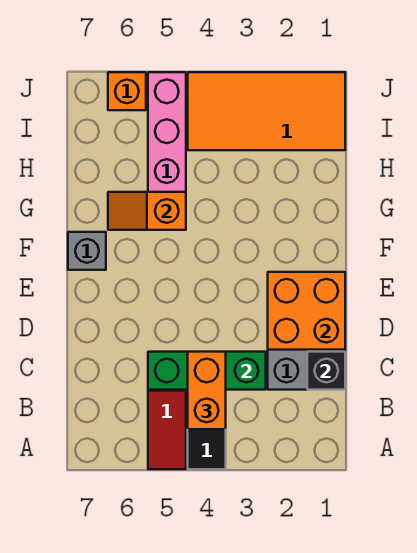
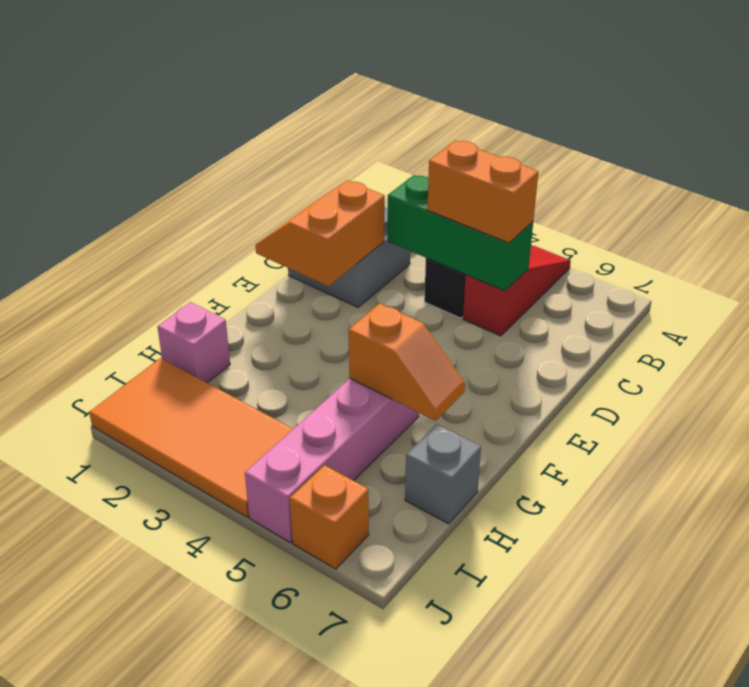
orange 1x2 brick [188,352,226,429] -> orange 1x2 brick turned to [427,141,538,243]
black 1x1 brick [307,352,345,390] -> none
orange 2x2 brick [268,272,345,350] -> orange 2x2 slope [255,180,385,286]
grey 1x1 brick [68,232,106,270] -> grey 1x1 brick moved to [405,424,481,524]
none -> pink 1x1 brick [157,302,230,383]

